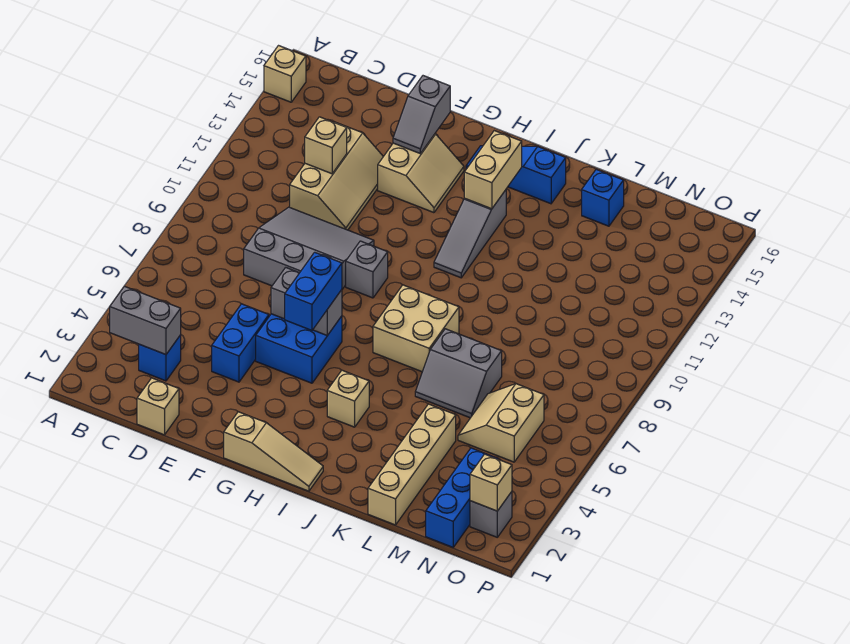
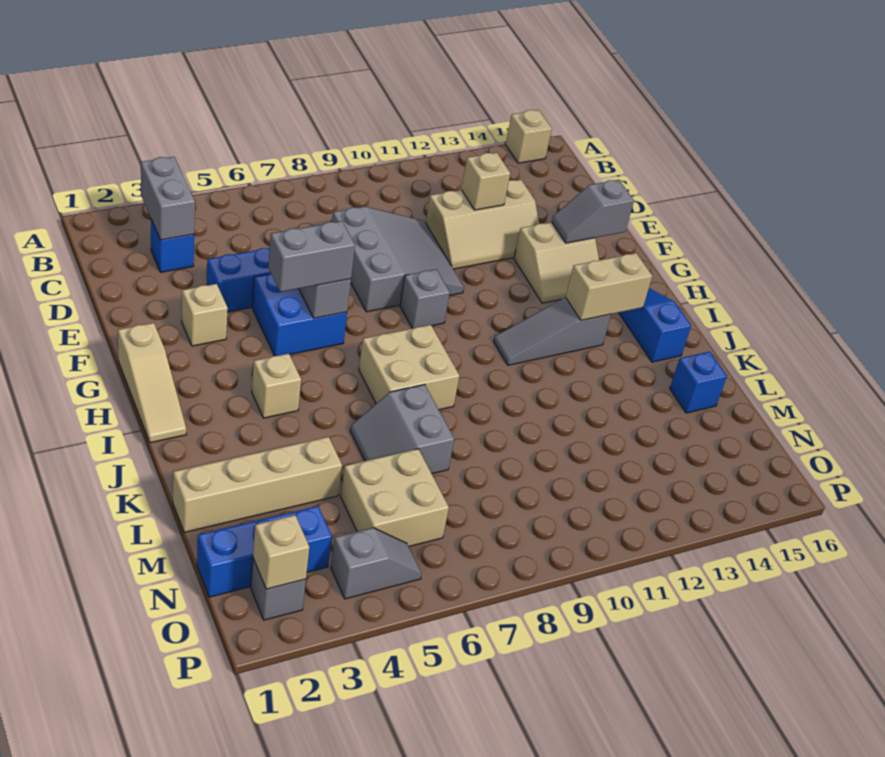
tan 1x1 brick [137,378,179,435] -> tan 1x1 brick moved to [182,284,228,346]
blue 1x2 brick [285,252,342,330] -> grey 1x2 brick [268,221,355,292]
tan 2x2 slope [458,384,544,462] -> tan 2x2 brick [341,449,449,547]
none -> grey 1x2 slope [331,528,422,599]

